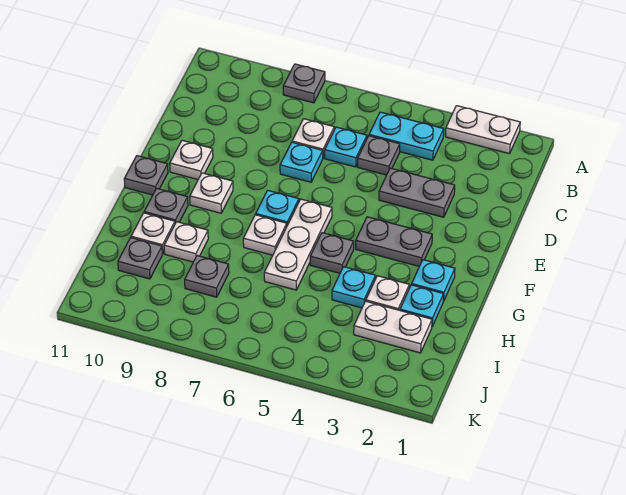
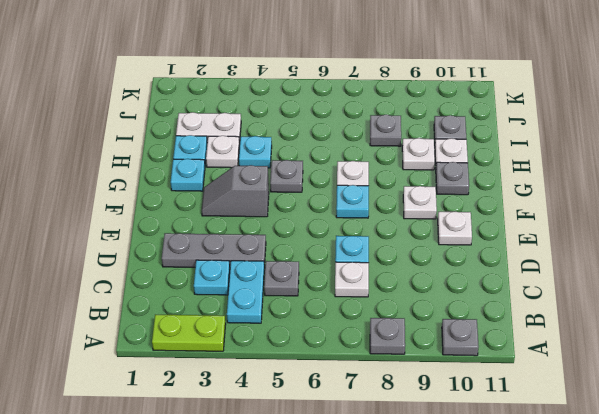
white 1x2 plate [446,106,520,154] -> lime 1x2 plate [152,315,226,351]
cyan 1x2 plate [369,112,444,160] -> cyan 1x2 plate turned to [227,261,264,323]
cyan 1x1 plate [325,127,367,167] -> cyan 1x1 plate moved to [194,260,230,295]
grey 1x2 plate [379,168,455,217] -> grey 1x3 plate [162,233,266,268]
grey 1x2 plate [356,217,432,266] -> grey 1x2 slope [202,165,269,217]
white 1x3 plate [264,199,332,290] -> none
grey 1x1 plate [124,156,168,195] -> grey 1x1 plate moved to [442,319,479,356]

